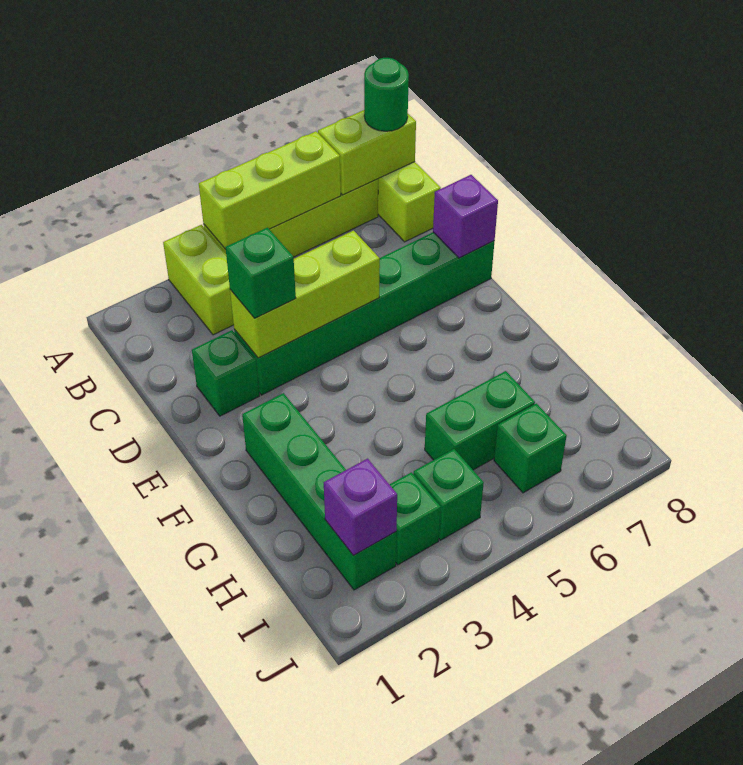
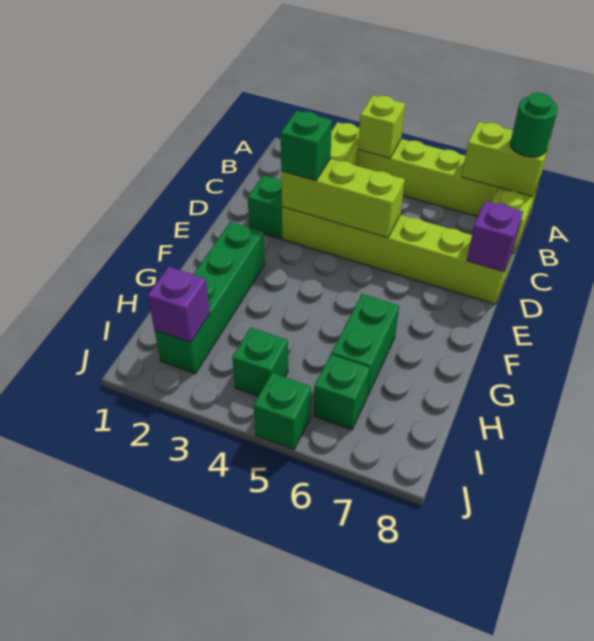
lime 1x3 brick [199,131,341,249] -> lime 1x1 brick [358,95,405,158]
green 1x6 brick [234,232,494,395] -> lime 1x6 brick [282,207,513,304]
green 1x2 brick [425,371,535,470] -> green 1x2 brick turned to [331,294,399,397]
green 1x1 brick [389,472,441,565] -> green 1x1 brick moved to [254,373,311,450]

